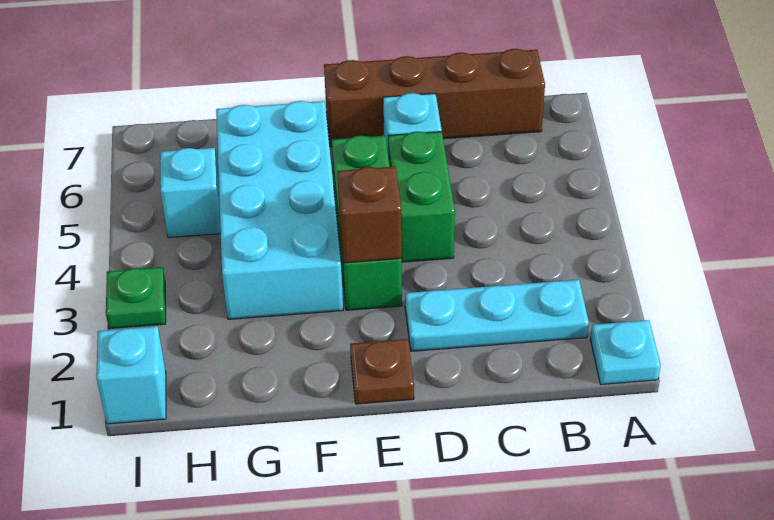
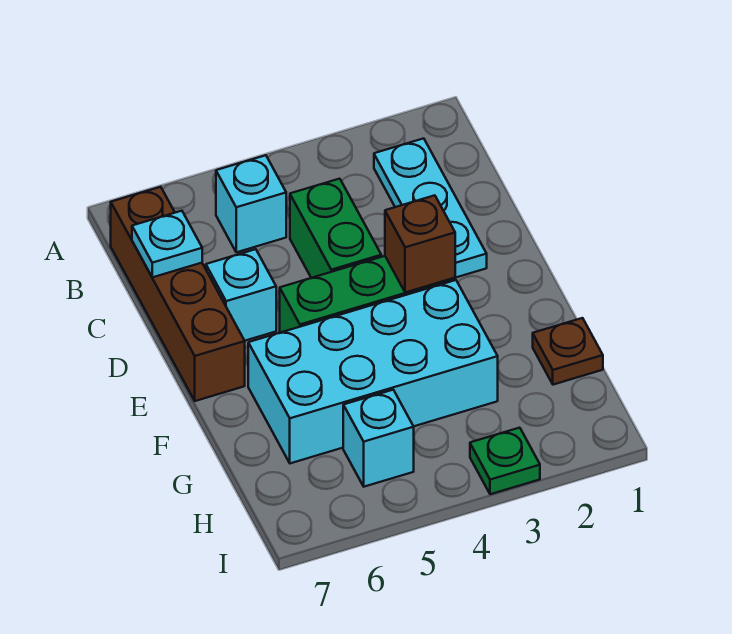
cyan 1x1 plate [590,320,661,384] -> cyan 1x1 plate moved to [132,211,202,277]
green 1x2 brick [388,132,455,262] -> green 1x2 brick turned to [290,179,381,278]
brown 1x1 plate [350,339,414,404] -> brown 1x1 plate moved to [533,318,603,385]
cyan 1x1 brick [96,326,166,424] -> cyan 1x1 brick moved to [216,155,286,252]

